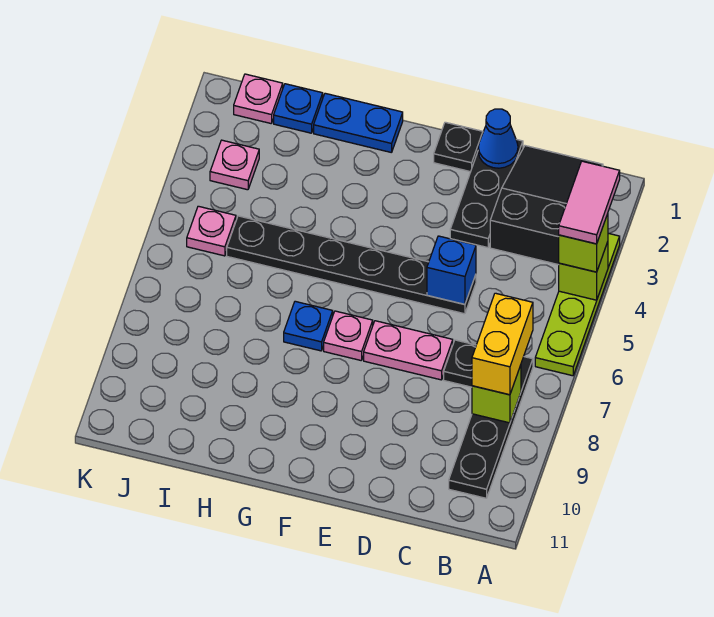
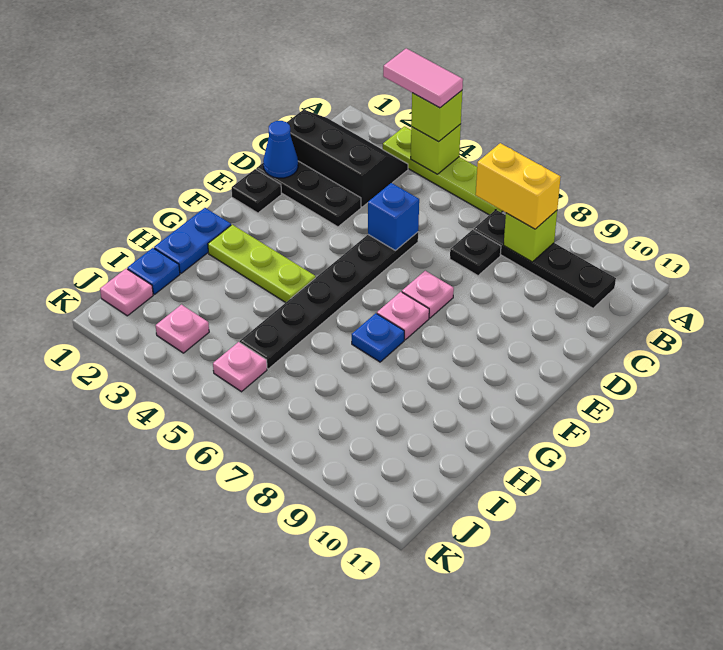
black 2x3 slope [490,146,603,265] -> black 2x3 slope turned to [287,110,408,207]
pink 1x2 plate [364,321,453,380] -> pink 1x1 plate [402,271,454,318]
none -> lime 1x3 plate [208,225,316,303]

